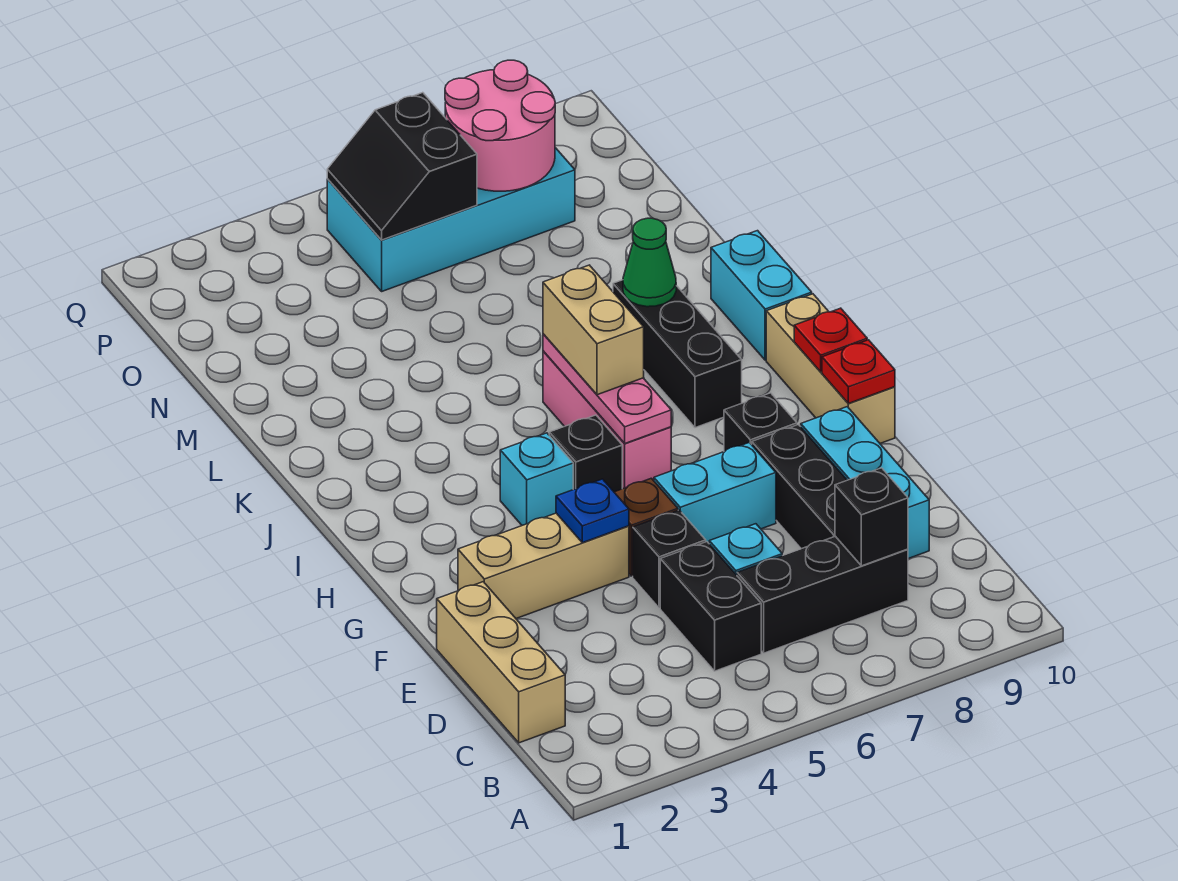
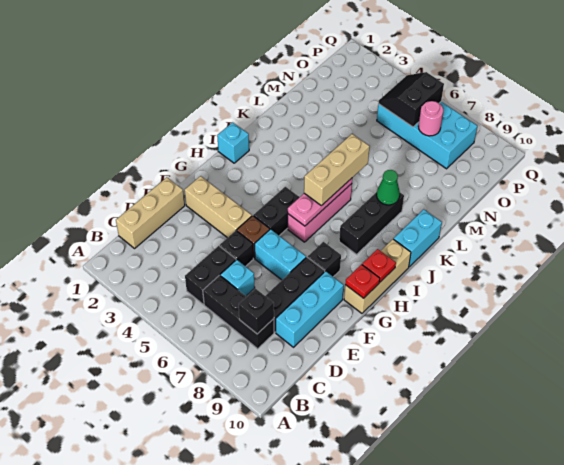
blue 1x1 plate [556,479,629,543] -> none
cyan 1x1 brick [500,433,573,525] -> cyan 1x1 brick moved to [217,122,249,163]
black 1x1 brick [549,415,622,492] -> black 1x2 brick [253,187,299,236]
tan 1x2 brick [543,265,644,395] -> tan 1x3 brick [304,134,370,206]
pink 2x2 round brick [445,60,555,191] -> pink 1x1 round brick [418,101,443,136]

